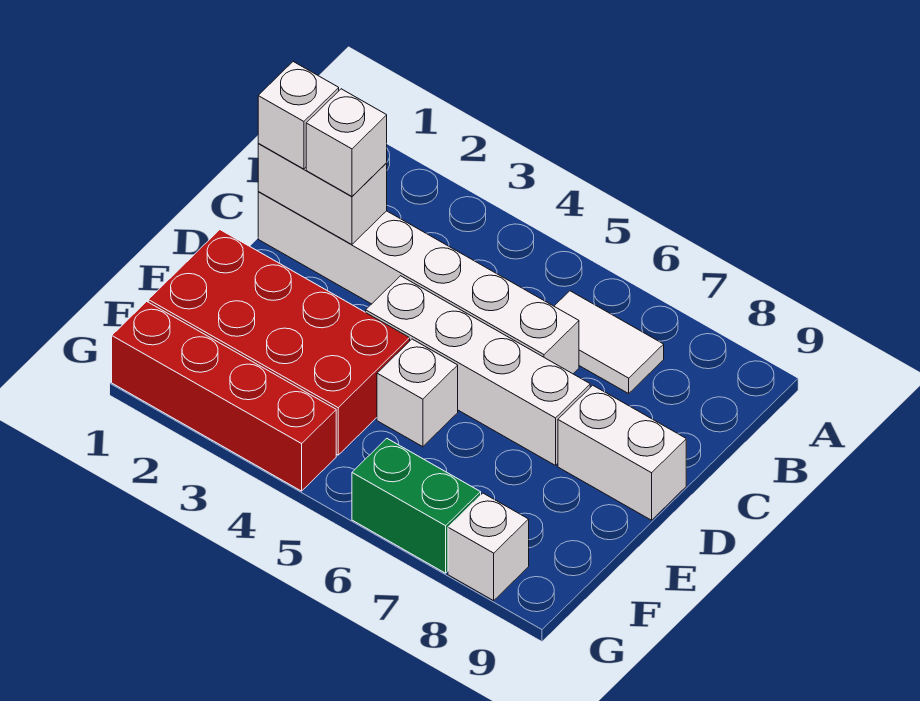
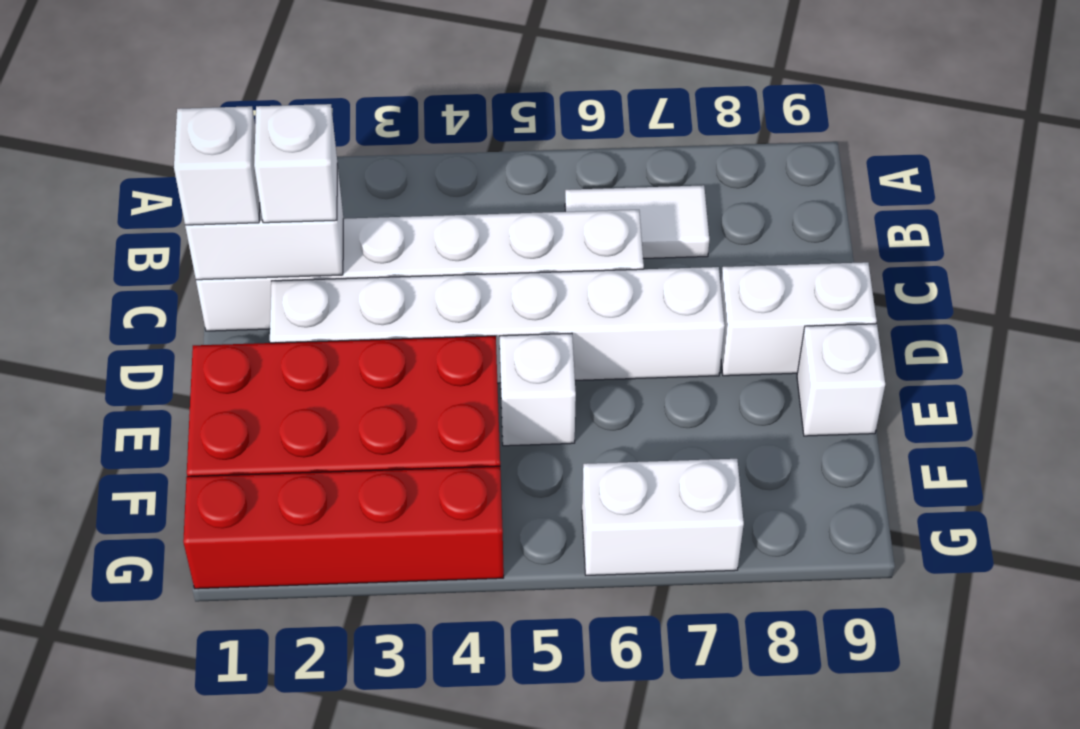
white 1x4 brick [366,276,590,465] -> white 1x6 brick [270,267,725,383]
green 1x2 brick [352,439,481,573] -> white 1x2 brick [582,459,744,575]
white 1x1 brick [448,493,529,601] -> white 1x1 brick moved to [797,324,885,436]

